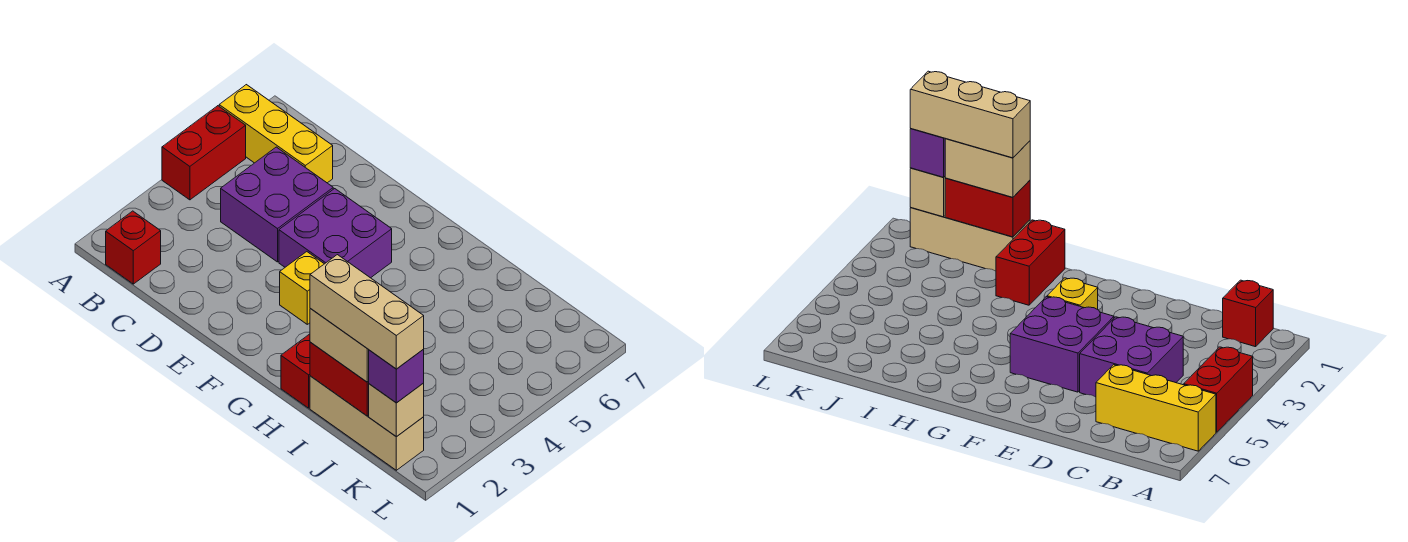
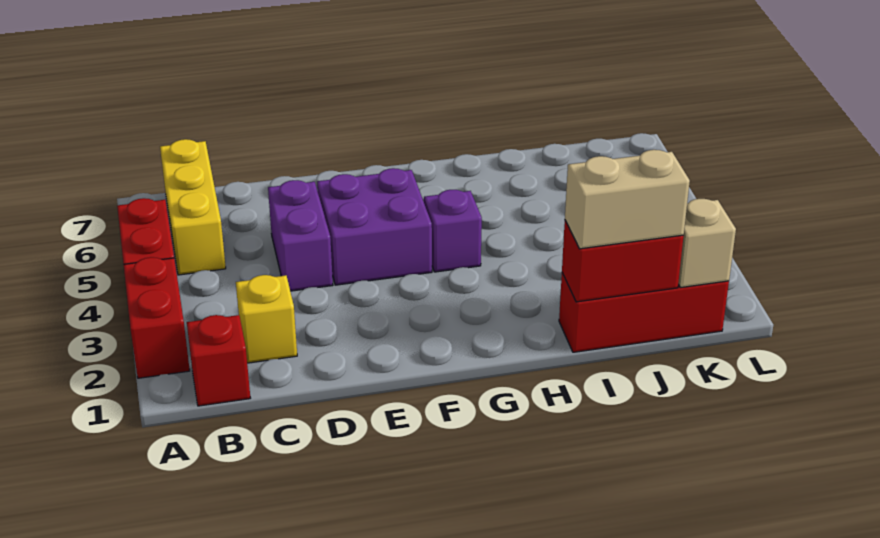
yellow 1x3 brick [219,85,333,183] -> yellow 1x3 brick turned to [160,139,226,275]
purple 2x2 brick [221,147,333,262] -> purple 1x2 brick [268,180,333,291]
yellow 1x1 brick [280,252,324,324] -> yellow 1x1 brick moved to [236,275,297,363]
red 1x2 brick [281,334,310,408] -> red 1x2 brick moved to [124,257,190,378]
tan 1x3 brick [310,376,424,470] -> red 1x3 brick [559,273,729,352]
tan 1x3 brick [310,255,424,369] -> none
purple 1x1 brick [368,350,424,403] -> purple 1x1 brick moved to [424,190,482,272]

